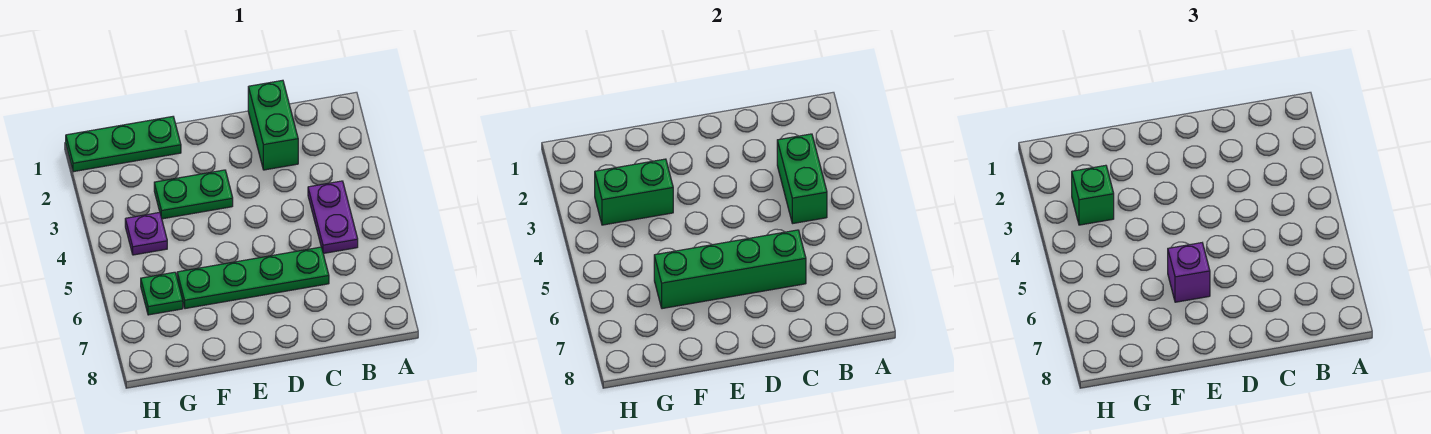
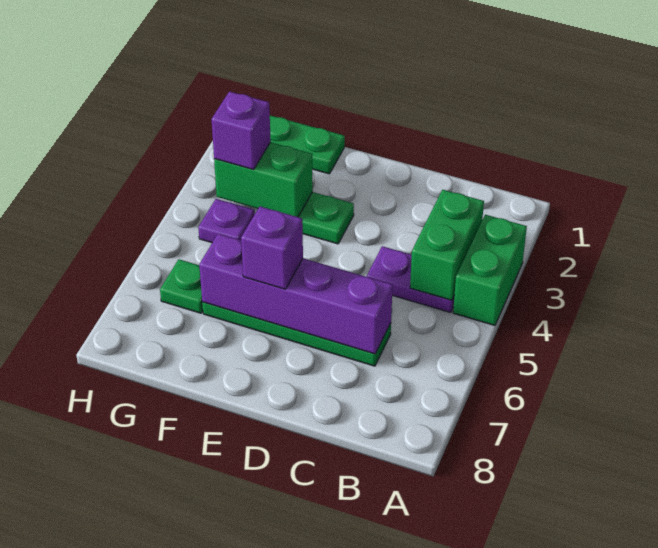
purple 1x2 plate [308,181,358,254] -> purple 1x2 plate turned to [367,246,454,313]
green 1x2 brick [248,80,298,170] -> green 1x2 brick moved to [453,215,527,325]
green 1x4 brick [654,230,806,309] -> purple 1x4 brick [199,234,393,354]
green 1x1 brick [1072,165,1114,225] -> purple 1x1 brick [212,91,271,169]

